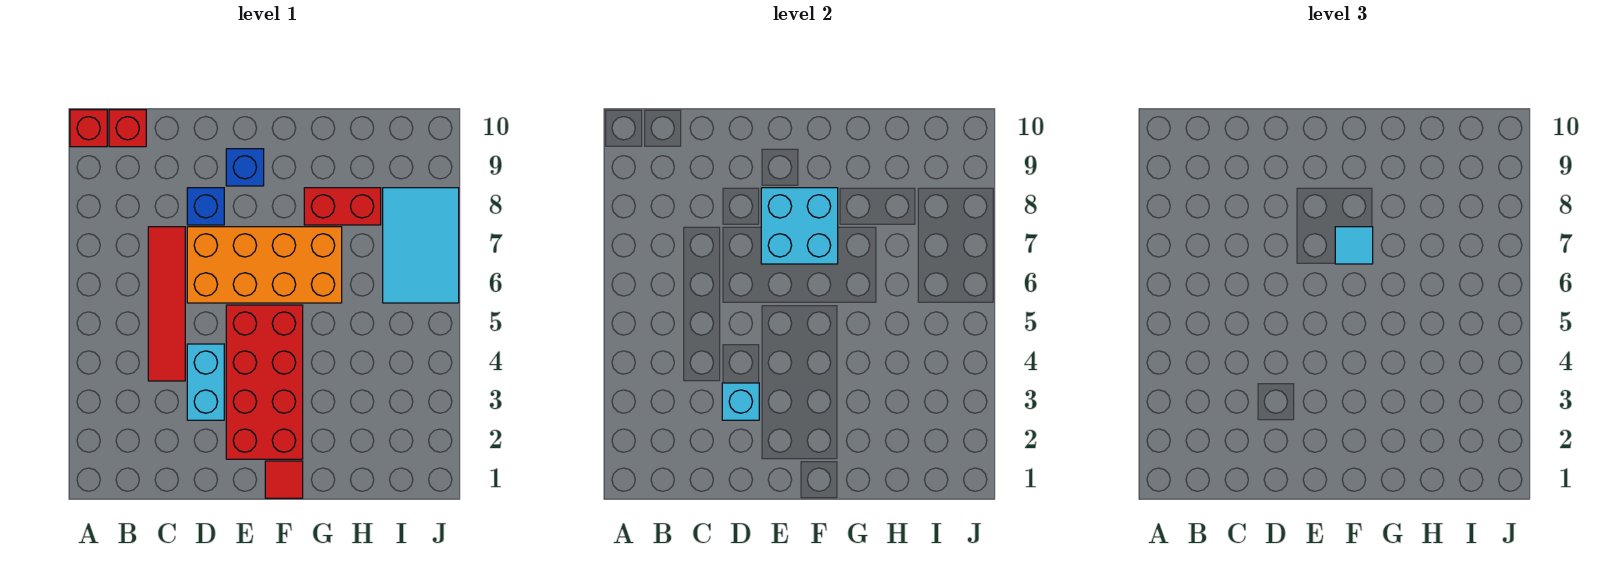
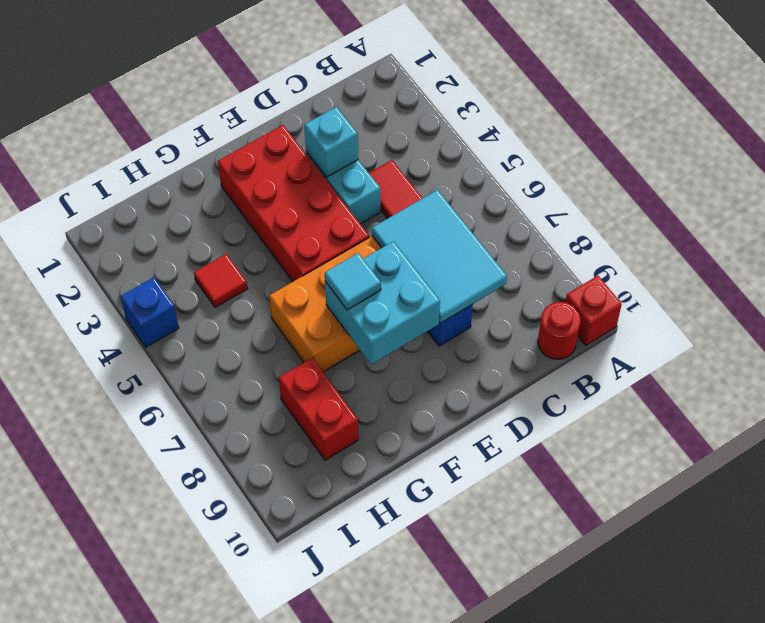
red 1x1 brick [109,110,146,147] -> red 1x1 round brick [538,302,581,359]
blue 1x1 brick [226,149,264,186] -> blue 1x1 brick moved to [120,277,179,347]
red 1x1 tile [265,461,303,498] -> red 1x1 tile moved to [194,254,247,307]
red 1x2 brick [304,188,381,225] -> red 1x2 brick turned to [279,358,358,460]
cyan 2x3 tile [383,188,459,303] -> cyan 2x3 tile moved to [372,190,507,323]

